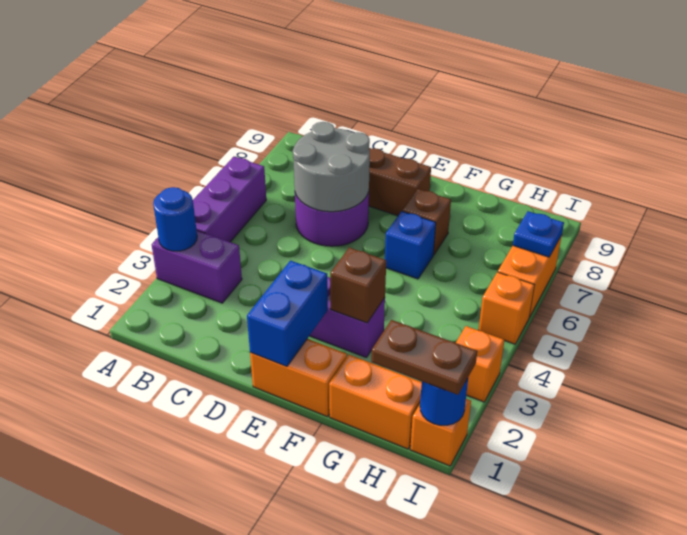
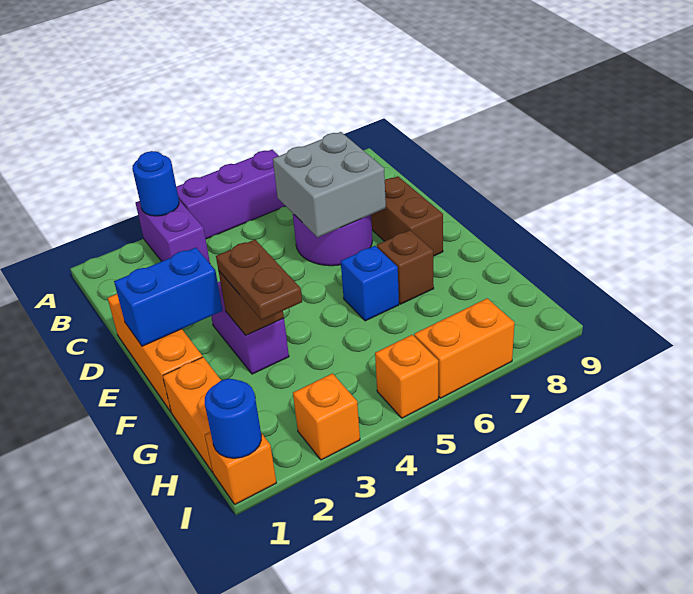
grey 2x2 round brick [293,122,370,212] -> grey 2x2 brick [273,132,386,237]
orange 1x2 brick [250,339,347,417] -> orange 1x3 brick [108,294,202,412]
brown 1x2 plate [371,320,477,395] -> brown 1x2 plate moved to [216,240,302,320]
blue 1x1 plate [513,211,564,257] -> none

